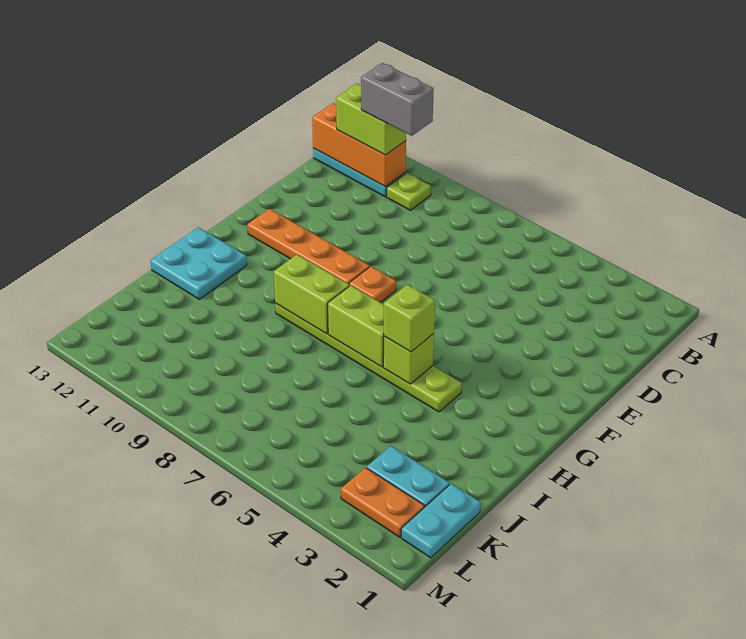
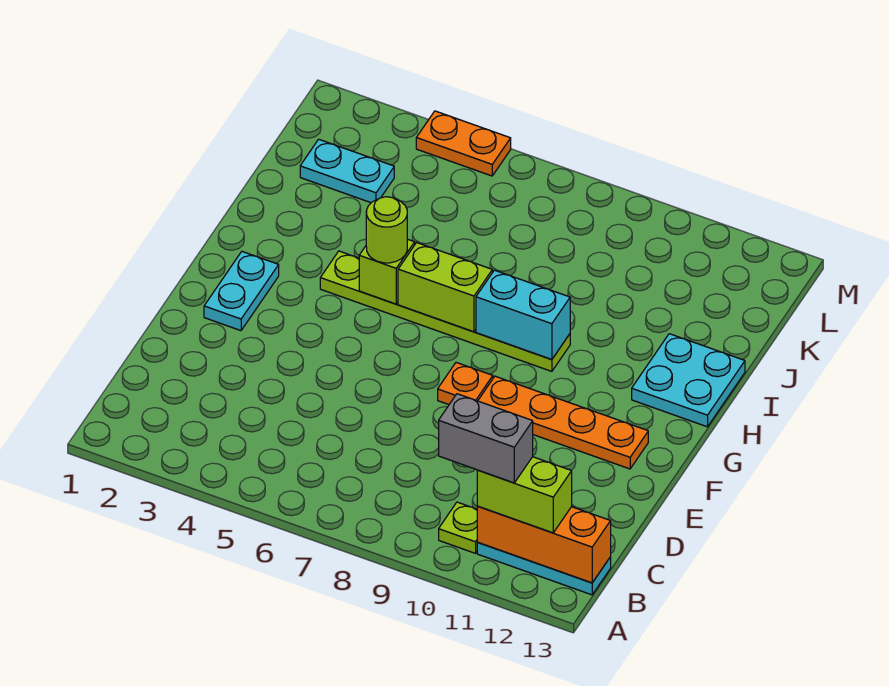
lime 1x1 brick [384,285,435,352] -> lime 1x1 round brick [366,197,407,263]
lime 1x2 brick [274,255,349,334] -> cyan 1x2 brick [476,270,570,360]
cyan 1x2 plate [401,484,481,558] -> cyan 1x2 plate moved to [204,252,279,331]
orange 1x2 plate [341,468,424,537] -> orange 1x2 plate moved to [416,111,511,176]

